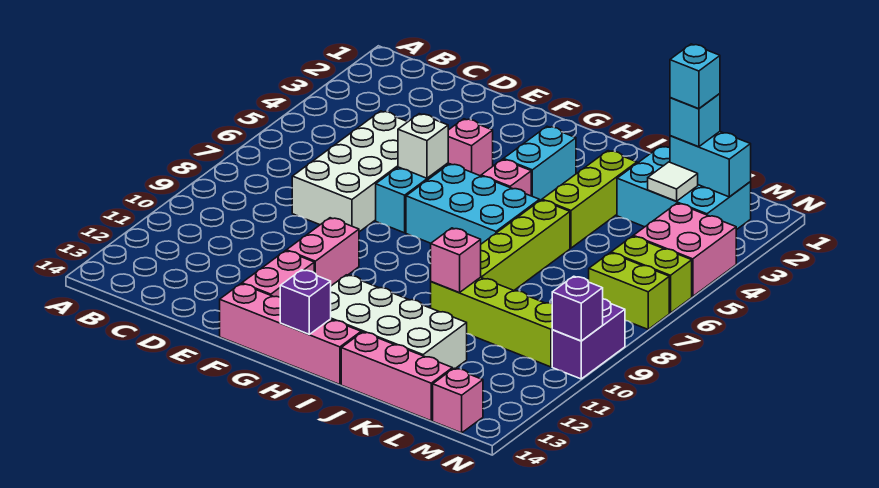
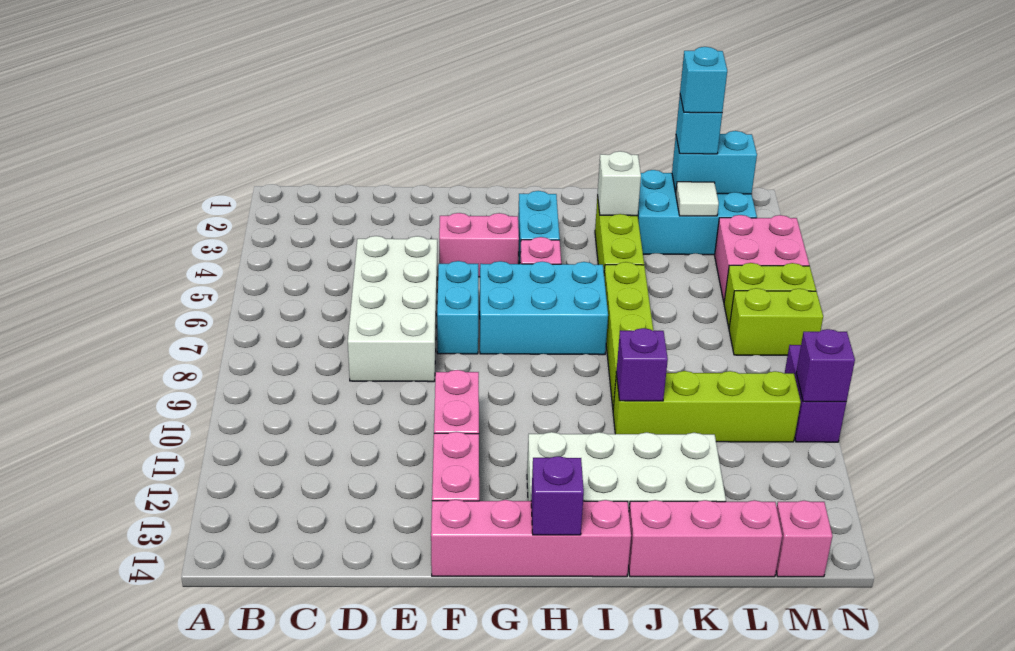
pink 1x1 brick [448,119,493,176] -> pink 1x2 brick [439,213,519,277]
white 1x1 brick [398,114,448,178] -> white 1x1 brick moved to [598,151,641,216]
pink 1x1 brick [431,228,481,293] -> purple 1x1 brick [616,328,668,401]

